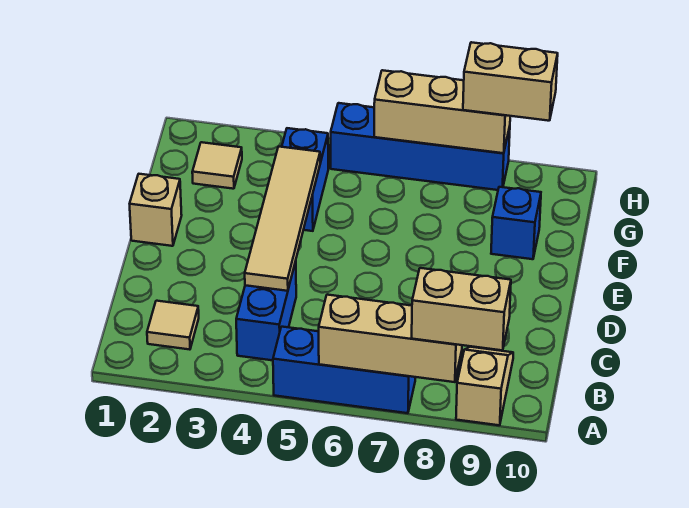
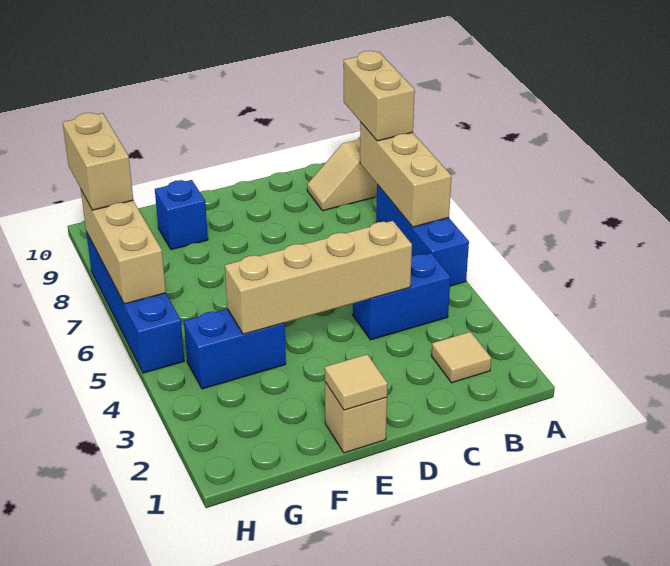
tan 1x4 tile [245,147,320,291] -> tan 1x4 brick [225,221,412,334]
tan 1x1 tile [192,142,242,189] -> tan 1x1 tile moved to [325,354,388,410]

